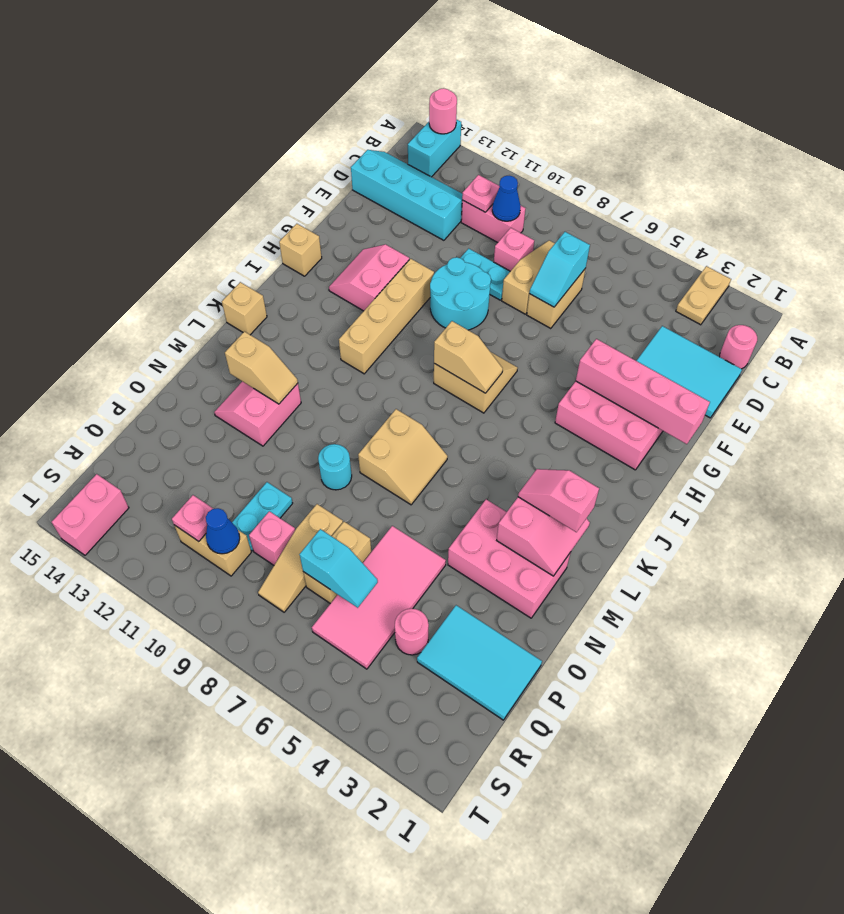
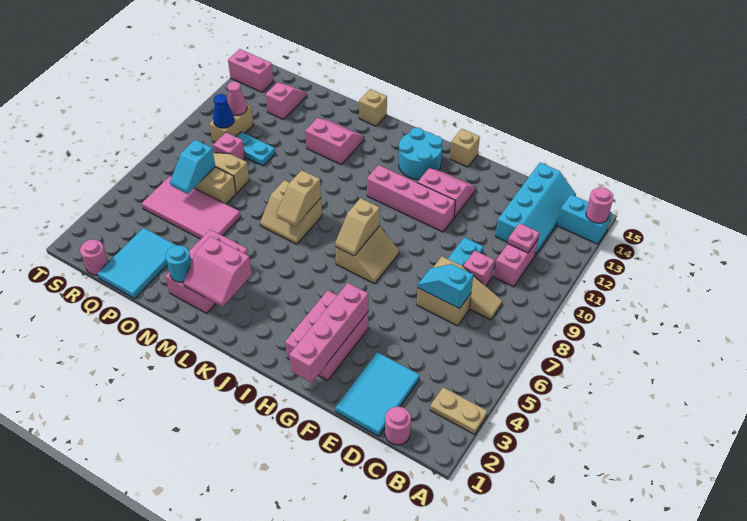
blue 1x1 cone [492,176,521,221] -> none
cyan 2x2 round brick [430,257,491,330] -> cyan 2x2 round brick moved to [399,127,442,180]
tan 1x4 brick [339,259,434,374] -> pink 1x4 brick [367,165,455,232]
tan 1x1 brick [222,282,267,335] -> tan 1x1 brick moved to [359,89,387,126]
pink 1x2 slope [518,469,599,532] -> pink 1x2 slope moved to [265,82,307,119]
tan 1x2 slope [225,332,298,404] -> tan 1x2 slope moved to [277,170,321,226]
cyan 1x1 round brick [318,444,352,490] -> cyan 1x1 round brick moved to [165,245,191,282]
pink 1x1 round brick [395,609,429,655] -> pink 1x1 round brick moved to [80,240,108,275]
pink 1x1 plate [172,495,213,541] -> pink 1x1 cone [227,81,247,115]

